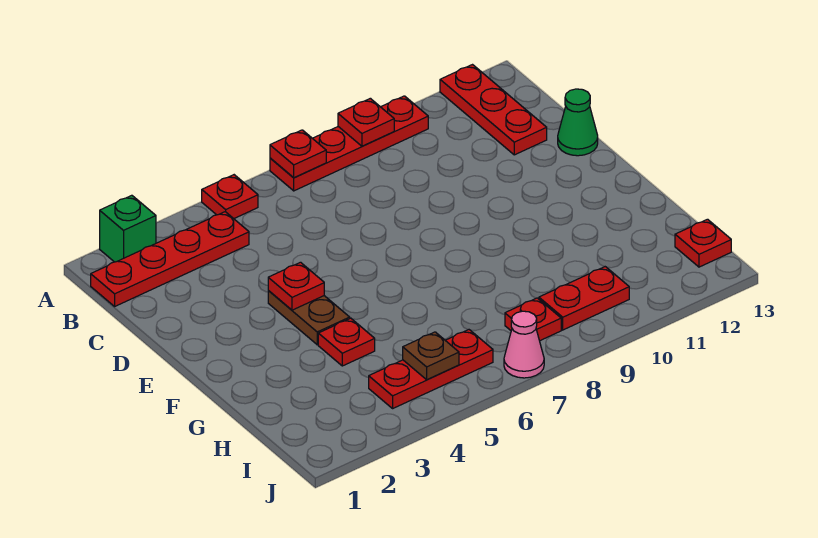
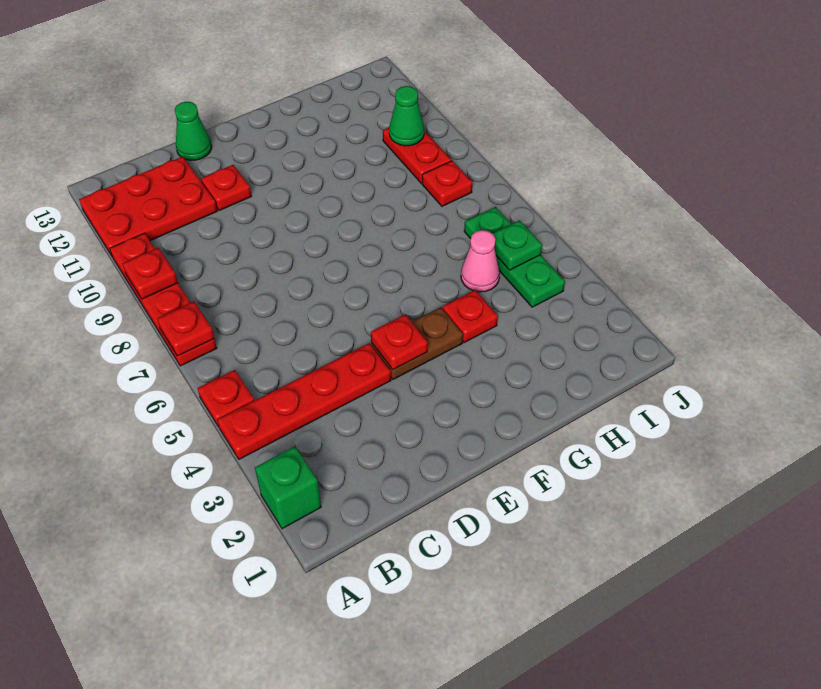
red 1x3 plate [440,65,547,155] -> red 2x3 plate [79,157,217,256]
red 1x4 plate [91,212,249,306] -> red 1x4 plate turned to [217,343,391,459]
red 1x3 plate [369,330,493,408] -> green 1x3 plate [464,207,565,307]
brown 1x1 plate [403,332,459,380] -> green 1x1 plate [493,220,542,270]
none -> green 1x1 cone [389,86,424,146]
red 1x1 plate [675,219,731,267] -> red 1x1 plate moved to [201,165,251,211]
pink 1x1 cone [504,311,544,378] -> pink 1x1 cone moved to [461,230,500,292]

